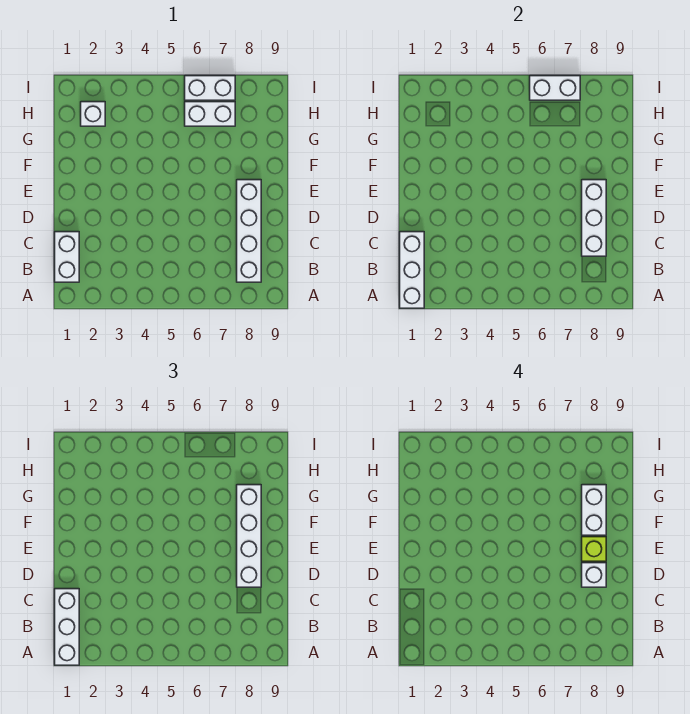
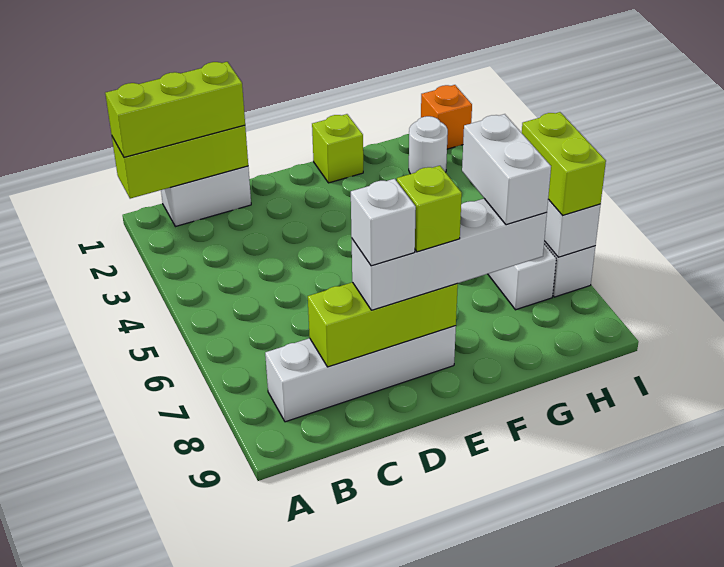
white 1x3 brick [400,232,424,308] -> lime 1x3 brick [112,125,248,199]
white 1x3 brick [55,589,79,665] -> lime 1x3 brick [105,62,245,157]
white 1x3 brick [582,180,606,256] -> lime 1x3 brick [308,282,458,367]
none -> lime 1x1 brick [312,114,363,183]
white 1x2 brick [582,485,606,535] -> white 1x2 brick turned to [462,114,551,225]
white 1x1 brick [81,102,105,126] -> white 1x1 round brick [409,116,448,174]
none -> orange 1x1 brick [421,85,472,149]
none -> lime 1x2 brick [522,112,606,215]

